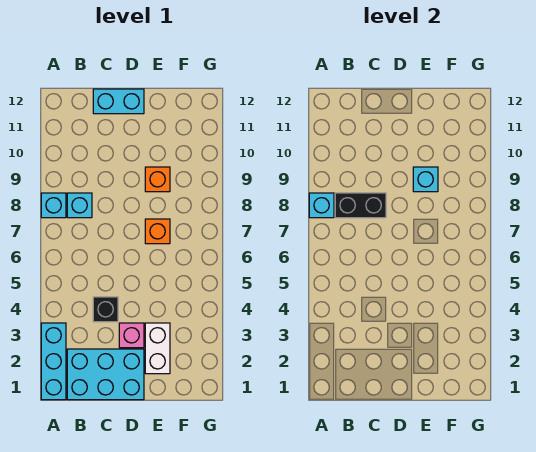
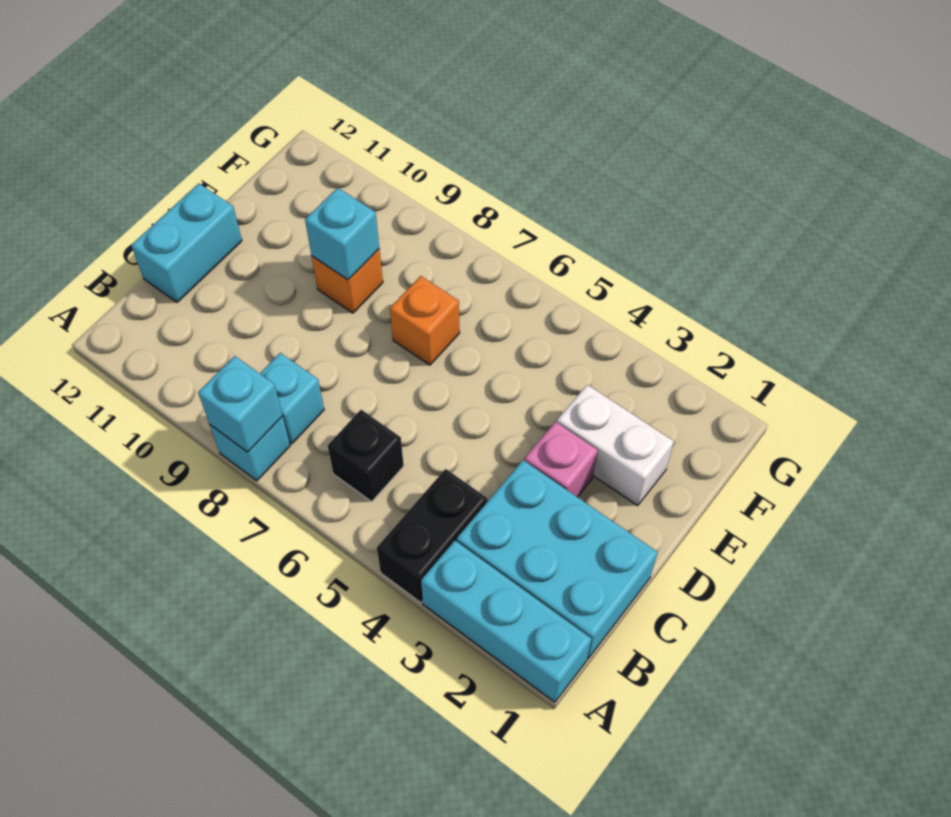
cyan 2x3 brick [67,349,144,400] -> cyan 2x3 brick turned to [457,460,658,658]
black 1x2 brick [335,193,386,218] -> black 1x2 brick moved to [377,469,487,603]
black 1x1 brick [93,297,118,322] -> black 1x1 brick moved to [328,410,404,502]

